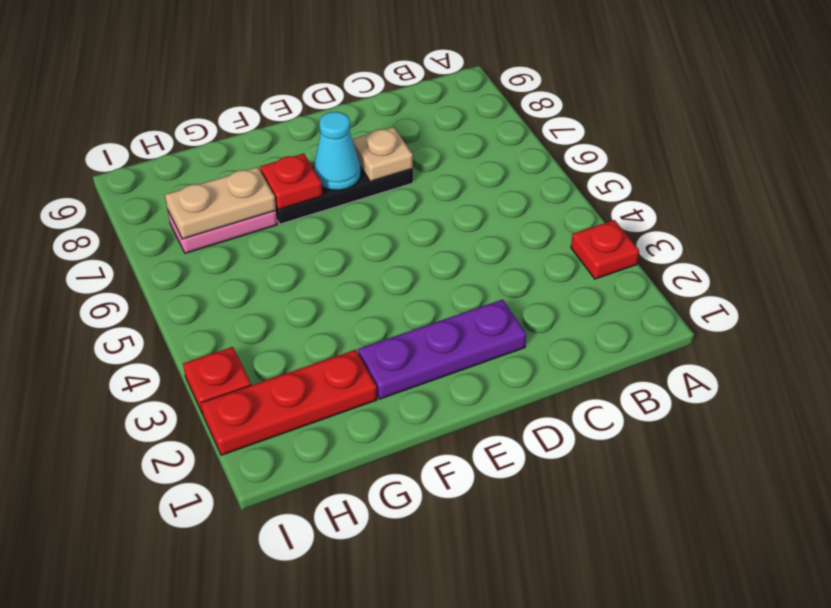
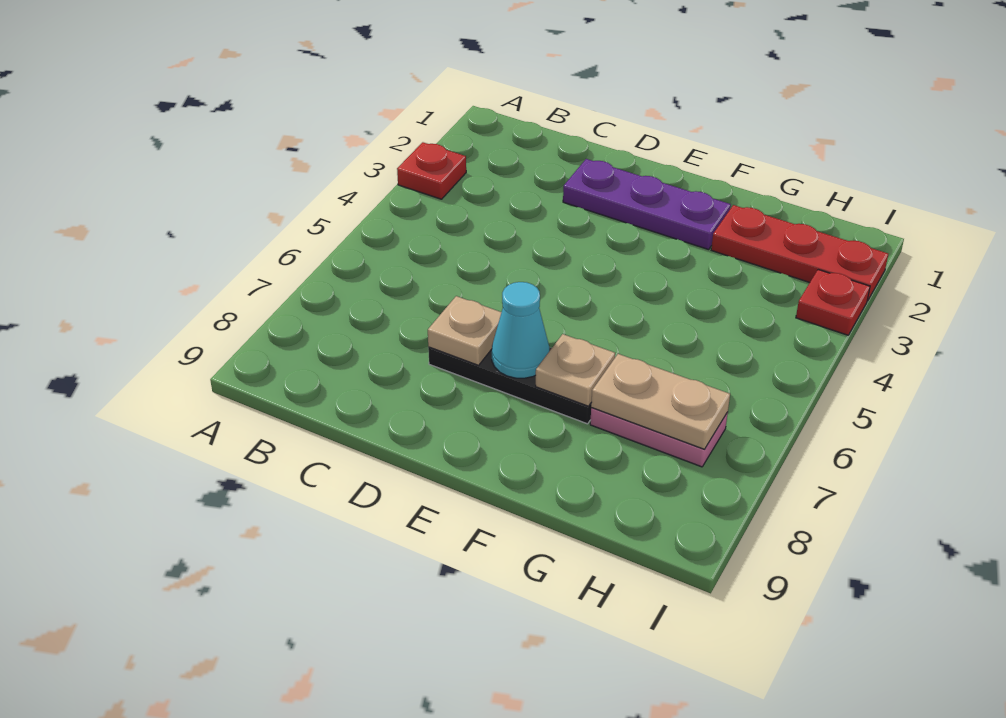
red 1x1 plate [260,153,323,210] -> tan 1x1 plate [536,334,615,406]

